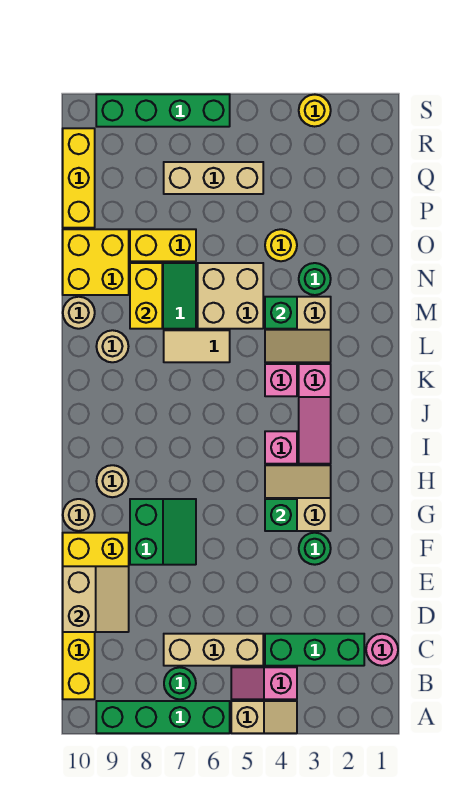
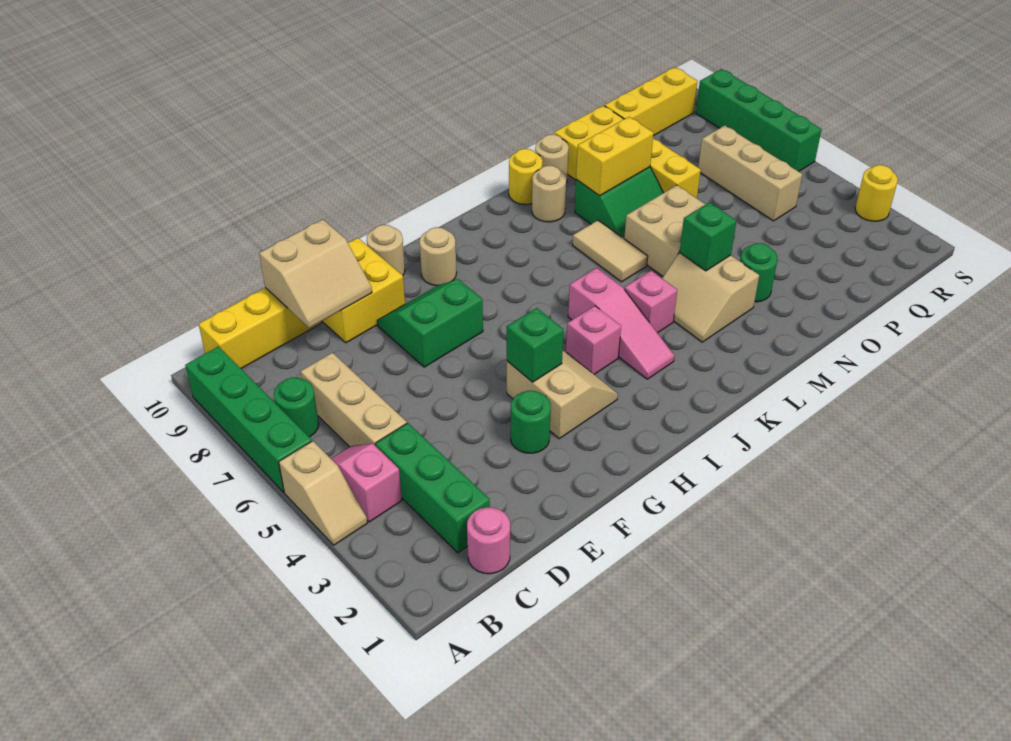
green 2x2 slope [130,499,196,565] -> green 2x2 slope turned to [377,279,483,367]
pink 1x3 slope [299,364,331,464] -> pink 1x3 slope turned to [568,268,674,379]
yellow 1x1 round brick [265,229,297,261] -> yellow 1x1 round brick moved to [509,149,543,205]

